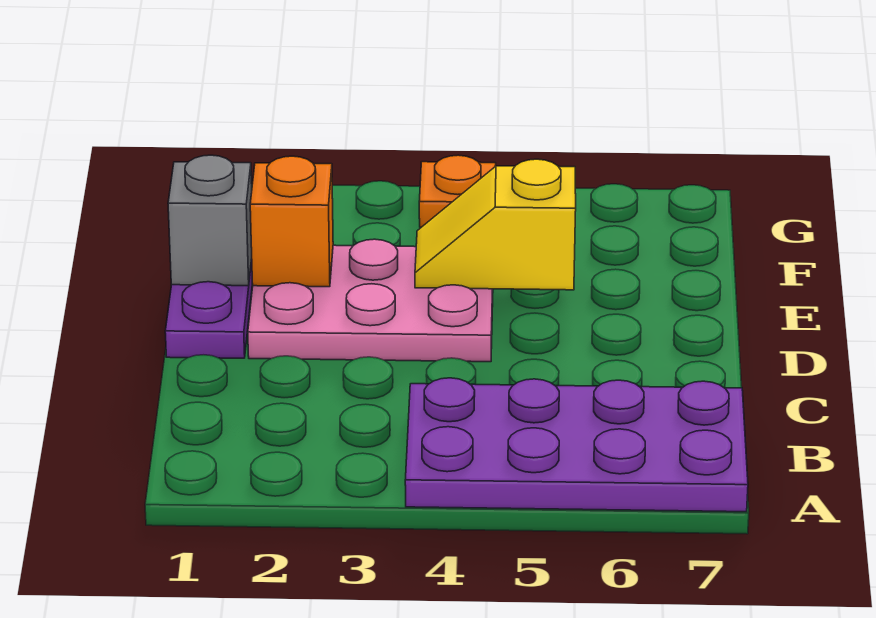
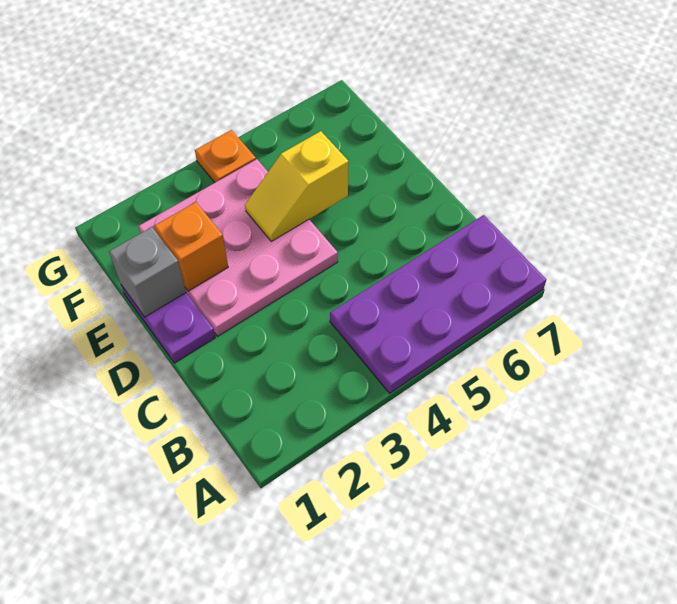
pink 2x3 plate [248,239,493,362] -> pink 3x3 plate [139,159,338,336]

